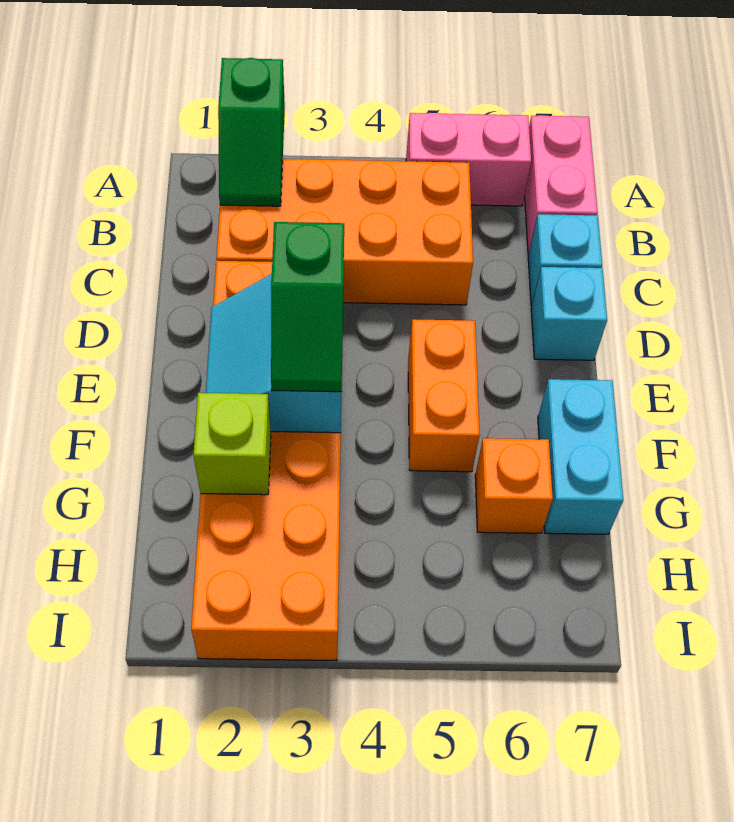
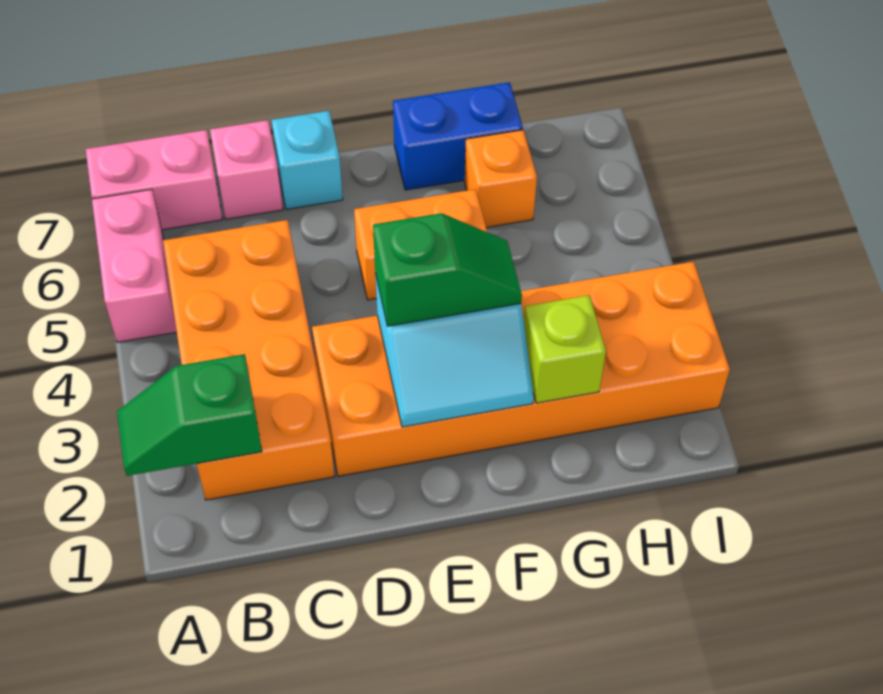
green 1x2 slope [218,58,285,206] -> green 1x2 slope turned to [117,354,262,476]
cyan 1x1 brick [528,214,602,306] -> pink 1x1 brick [210,120,283,219]
cyan 1x2 brick [538,379,623,534] -> blue 1x2 brick [393,82,523,190]

